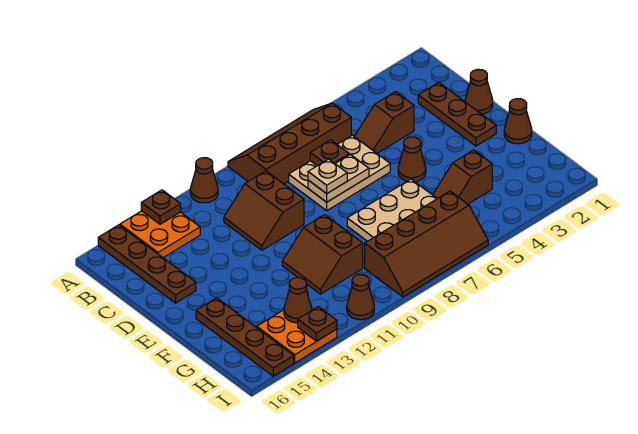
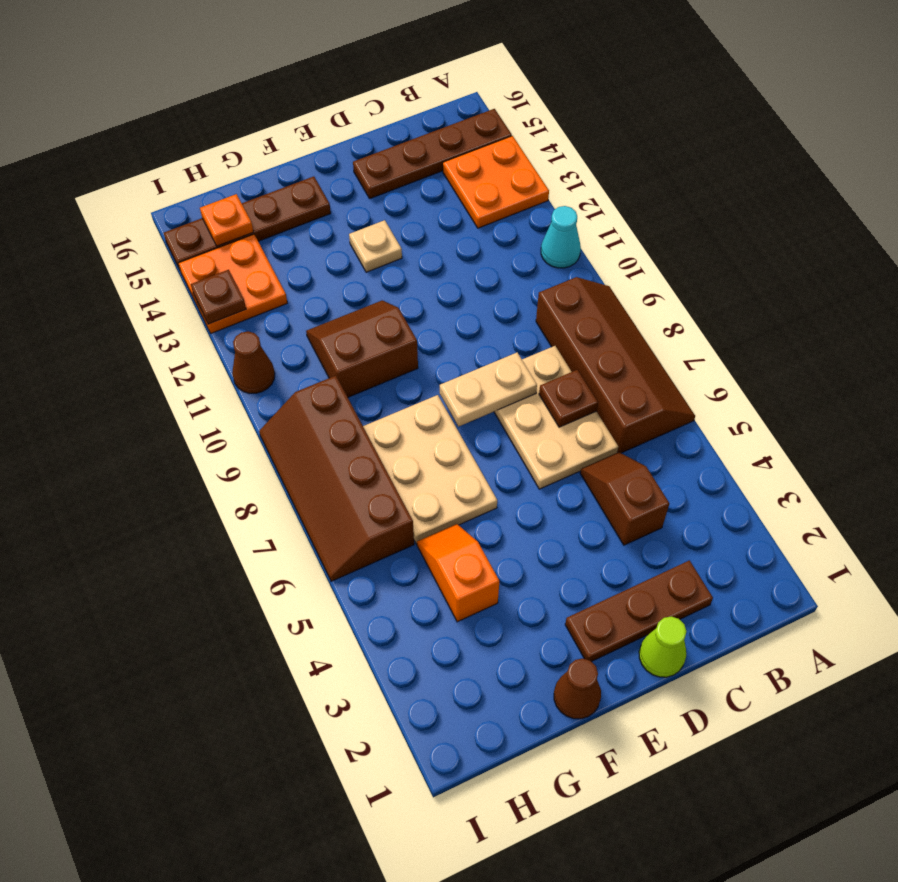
brown 1x1 cone [190,158,218,203] -> cyan 1x1 cone [541,206,581,268]
brown 1x1 plate [141,190,181,224] -> none
brown 2x2 slope [224,171,304,250] -> none
brown 1x1 cone [465,69,493,114] -> lime 1x1 cone [639,616,687,677]
tan 1x2 plate [308,154,369,202] -> tan 1x2 plate turned to [440,353,537,427]
tan 1x1 plate [308,159,347,194] -> tan 1x1 plate moved to [349,220,402,272]
brown 1x1 cone [398,137,426,182] -> none
brown 1x2 slope [433,150,492,204] -> orange 1x2 slope [417,524,499,622]
brown 1x1 cone [284,278,312,323] -> none
none -> orange 1x1 plate [200,194,253,246]

